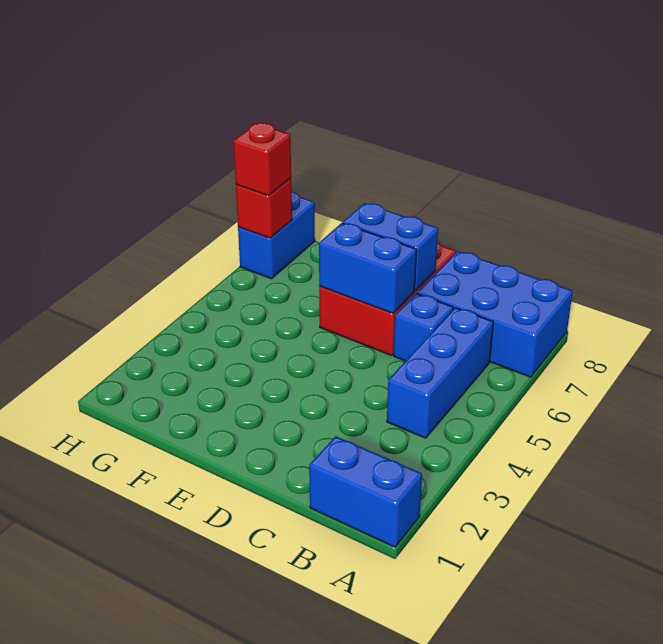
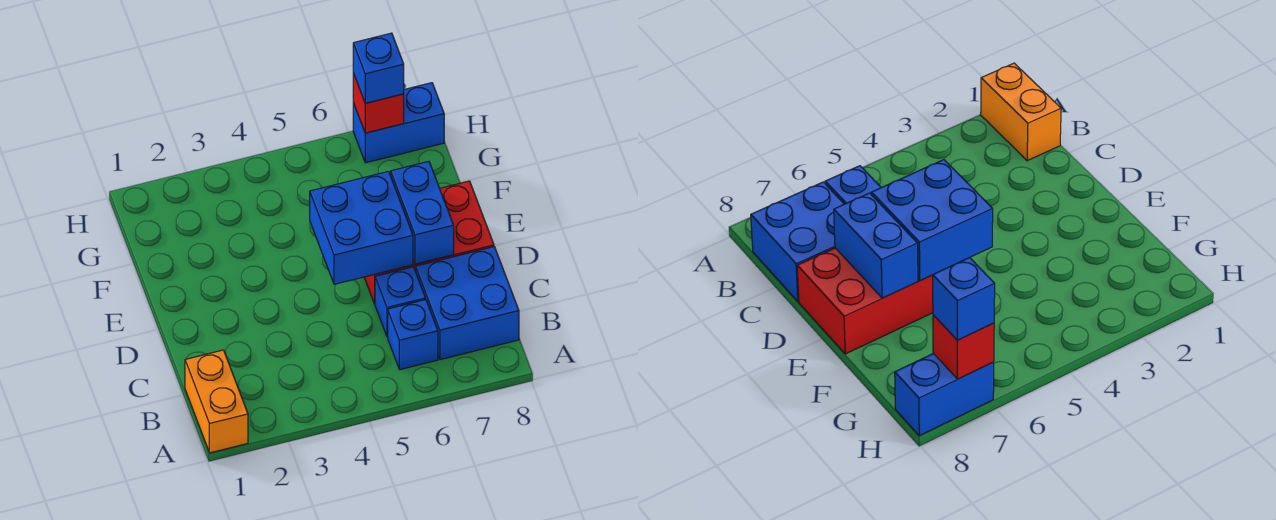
blue 1x2 brick [309,436,422,547] -> orange 1x2 brick [185,350,248,453]
blue 2x3 brick [417,251,573,377] -> blue 2x2 brick [416,247,519,360]
blue 1x3 brick [387,308,493,438] -> blue 1x1 brick [388,300,438,370]
blue 1x2 brick [319,223,416,313] -> blue 2x2 brick [310,171,413,284]
red 1x1 brick [233,123,291,196] -> blue 1x1 brick [353,33,404,103]

